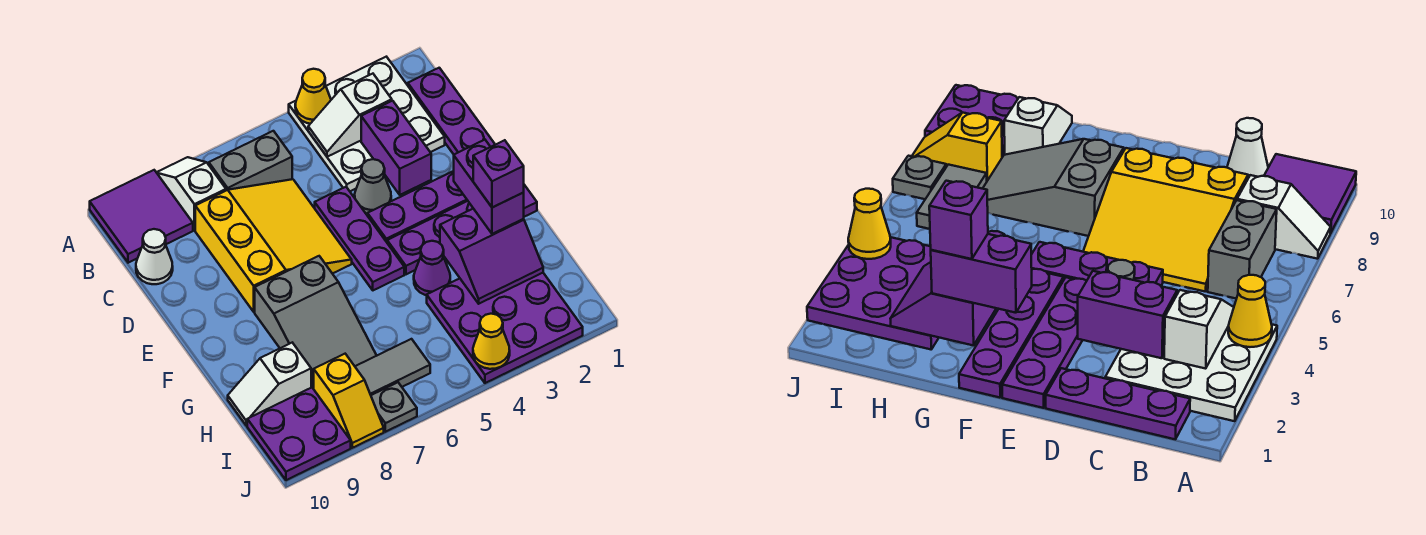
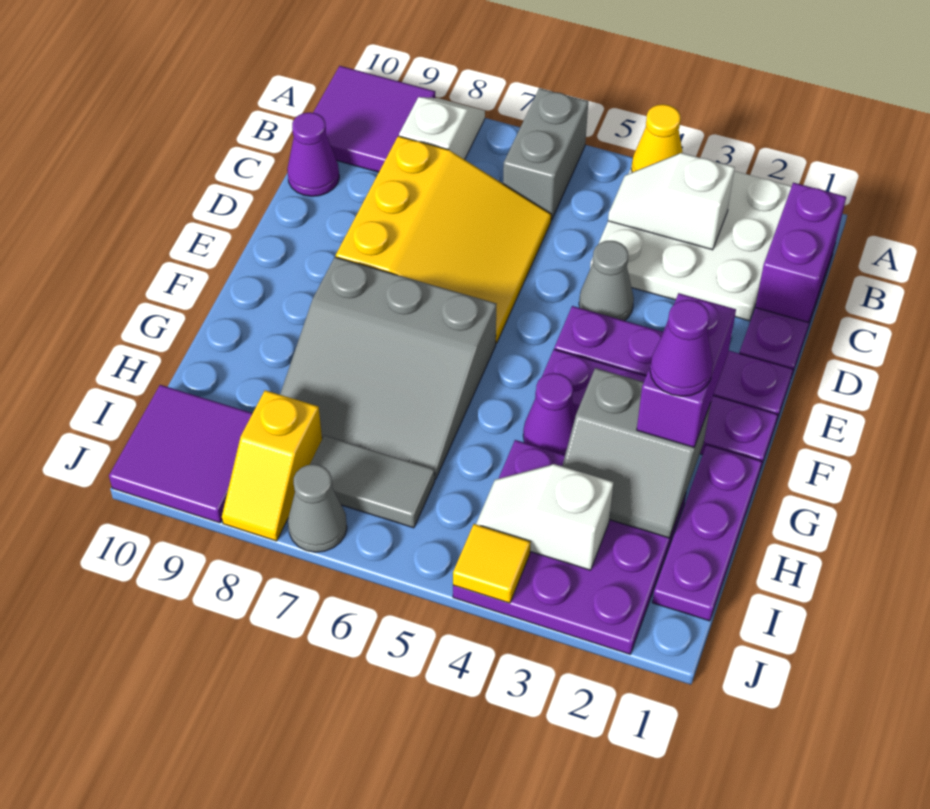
grey 1x2 brick [209,131,292,190] -> grey 1x2 brick turned to [503,88,588,220]
purple 1x2 brick [361,101,431,195] -> purple 1x2 brick moved to [755,183,846,323]
white 1x1 cone [136,229,173,284] -> purple 1x1 cone [287,112,339,196]
purple 1x3 plate [315,187,404,290] -> purple 1x3 plate moved to [652,445,762,621]
grey 2x3 slope [255,256,377,389] -> grey 3x3 slope [280,257,497,479]
purple 2x2 slope [440,209,543,304] -> grey 2x2 slope [562,368,711,538]
purple 1x1 brick [473,140,524,208] -> purple 1x1 cone [650,300,713,396]
white 1x2 slope [228,343,311,426] -> white 1x2 slope moved to [476,464,614,570]
purple 2x2 plate [247,387,351,480] -> purple 2x2 tile [109,385,253,523]
yellow 1x1 cone [473,314,510,369] -> yellow 1x1 tile [453,524,531,603]
grey 1x1 plate [371,382,417,432] -> grey 1x1 cone [288,464,347,552]

